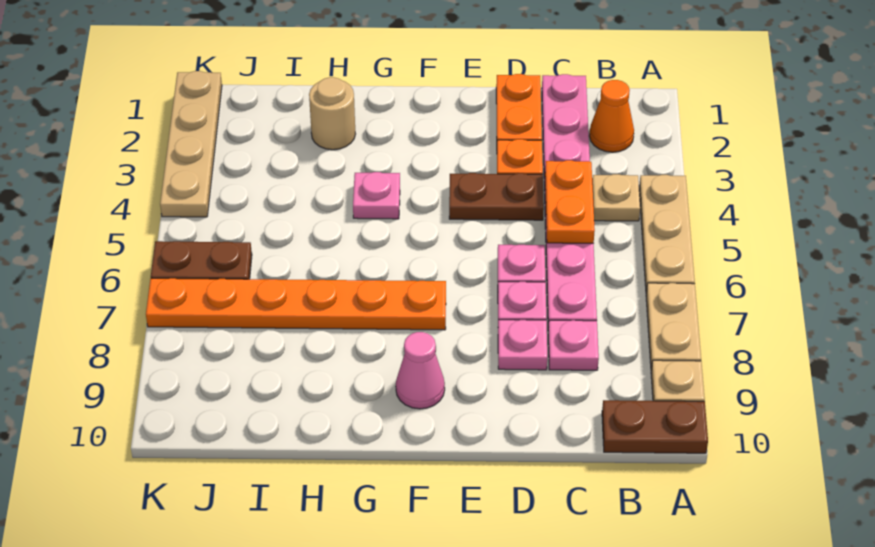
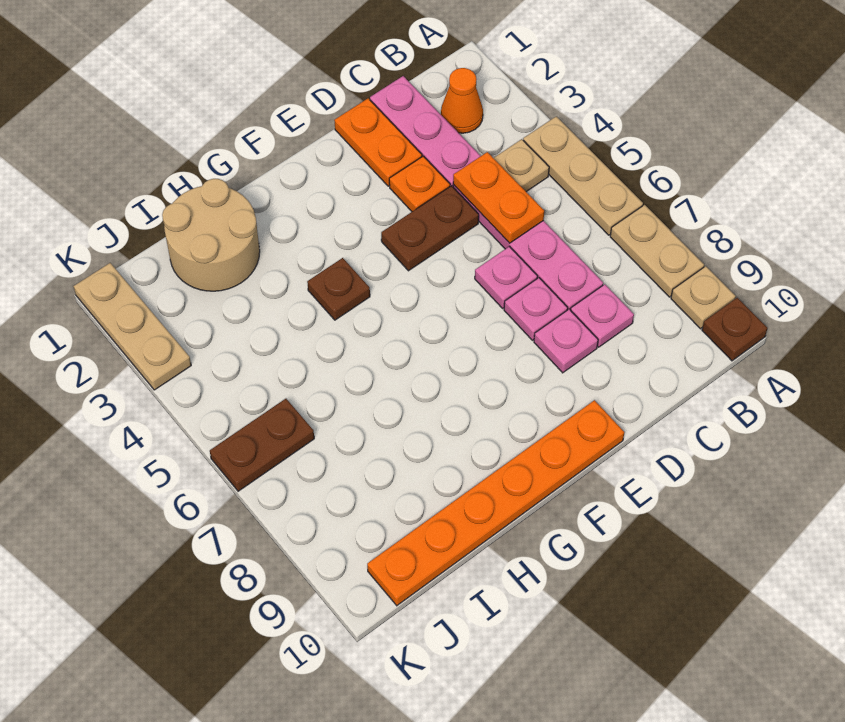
brown 1x2 plate [602,400,708,453] -> brown 1x1 plate [702,298,768,361]
orange 1x6 plate [146,278,446,330] -> orange 1x6 plate moved to [367,400,624,606]
pink 1x1 cone [396,332,445,409] -> none
pink 1x1 plate [353,172,400,219] -> brown 1x1 plate [307,258,370,320]
tan 1x1 round brick [309,77,355,150] -> tan 2x2 round brick [162,179,260,291]
tan 1x4 plate [160,71,222,217] -> tan 1x3 plate [74,263,191,390]

